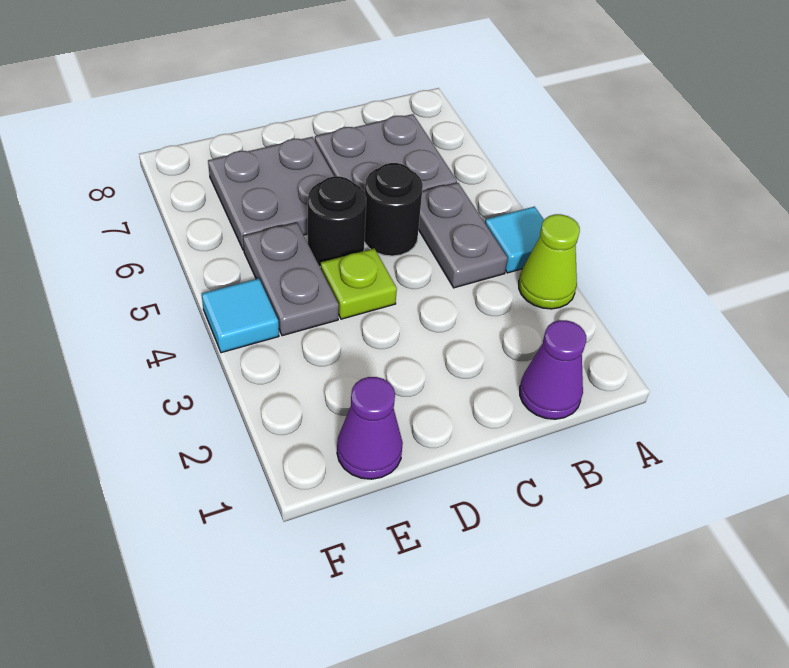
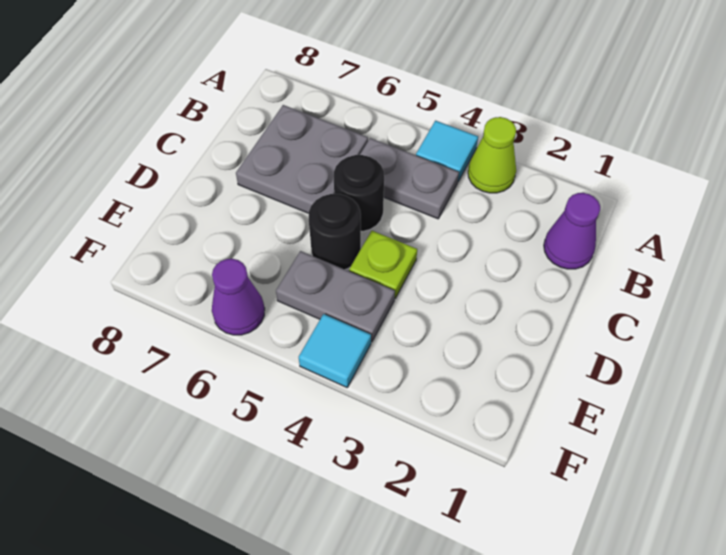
grey 2x2 plate [208,137,334,250] -> none
purple 1x1 cone [337,377,403,479] -> purple 1x1 cone moved to [212,259,265,335]

